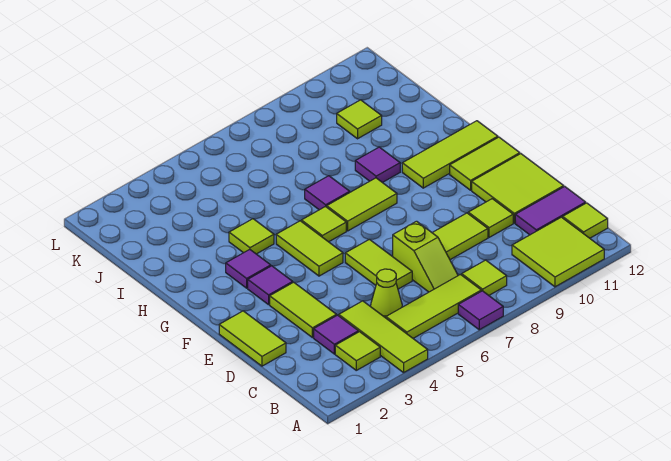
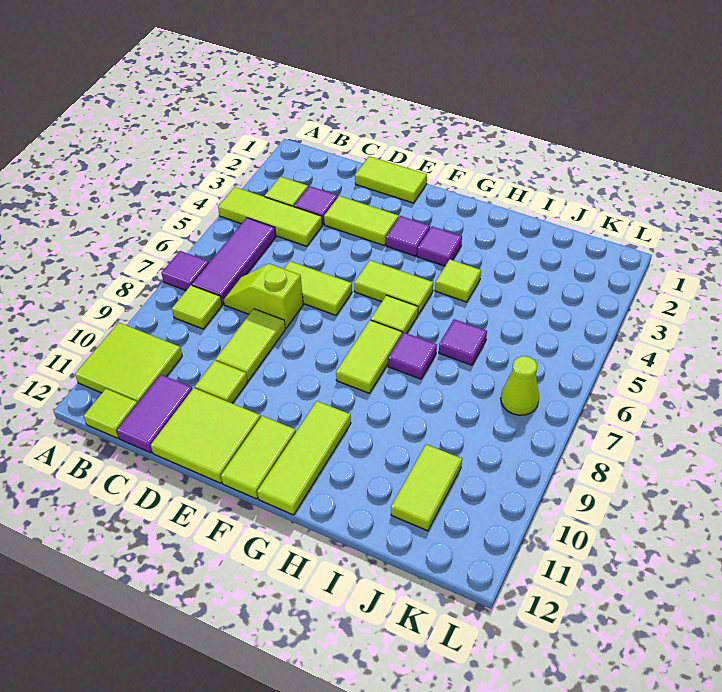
lime 1x3 tile [386,274,481,338] -> purple 1x3 tile [192,218,276,304]
lime 1x1 cone [371,269,402,318] -> lime 1x1 cone moved to [501,356,539,415]
purple 1x1 tile [355,147,400,183] -> purple 1x1 tile moved to [439,319,487,365]
lime 1x1 tile [337,100,382,139] -> lime 1x2 tile [391,444,462,531]

